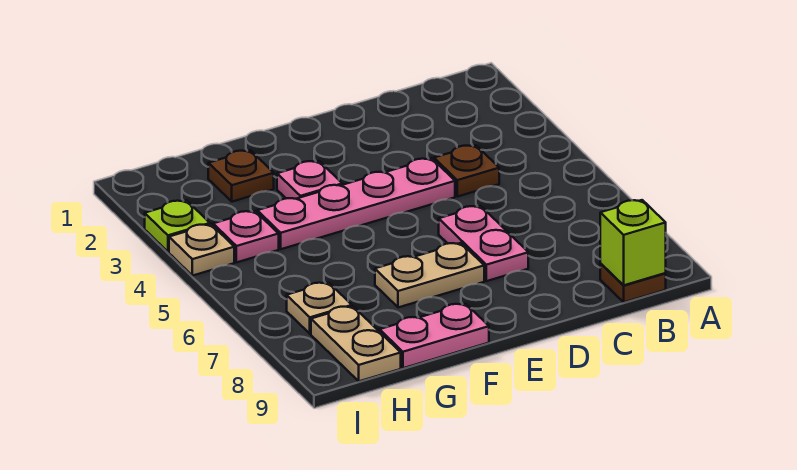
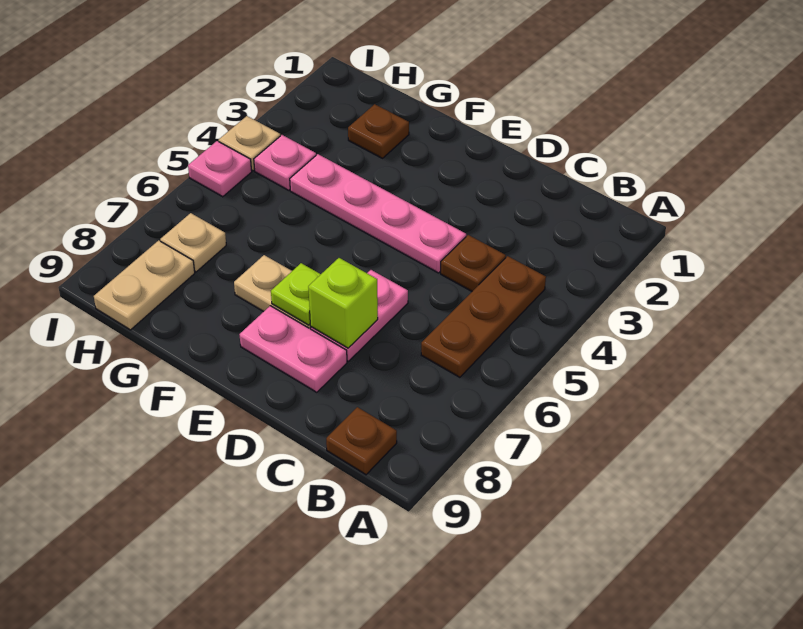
none -> brown 1x3 plate [421,256,546,377]
lime 1x1 brick [600,200,666,285] -> lime 1x1 brick moved to [308,258,378,348]
pink 1x1 plate [277,161,342,199] -> pink 1x1 plate moved to [188,141,252,197]
pink 1x2 plate [380,304,489,368] -> pink 1x2 plate moved to [239,306,347,392]
lime 1x1 plate [145,200,210,252] -> lime 1x1 plate moved to [271,263,321,325]

